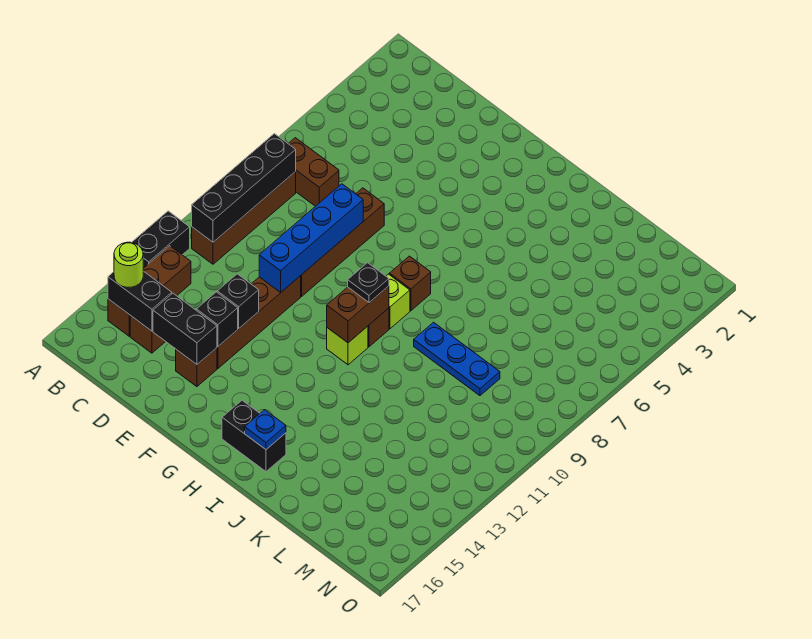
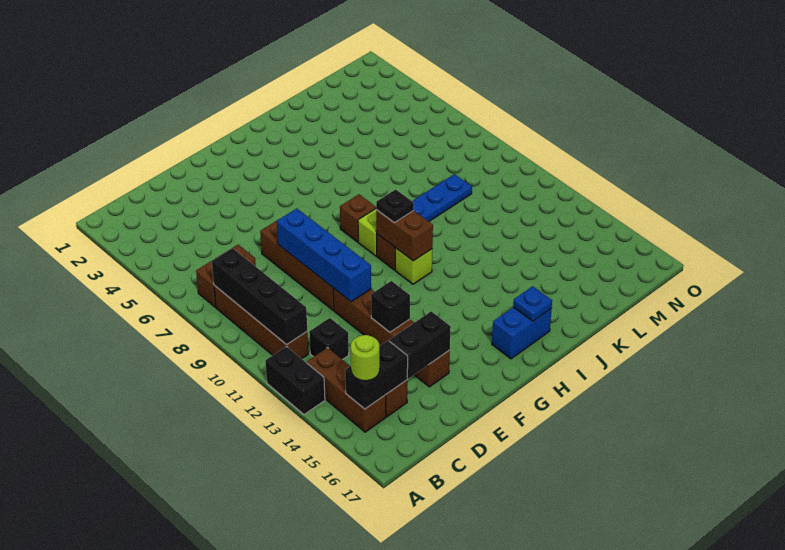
black 1x1 brick [196,292,238,347] -> black 1x1 brick moved to [309,318,349,360]
black 1x2 brick [222,400,286,471] -> blue 1x2 brick [492,307,552,359]

